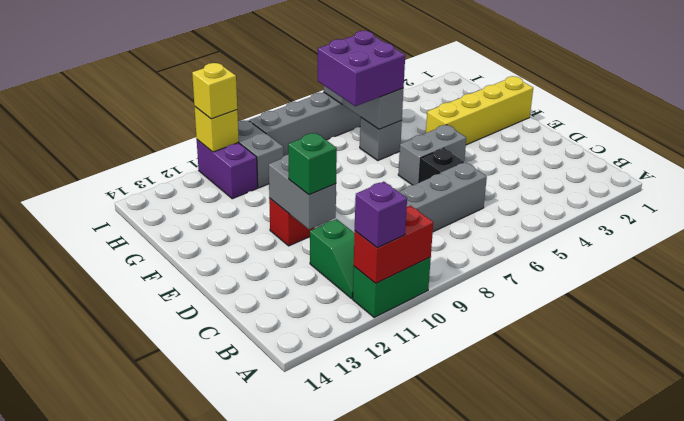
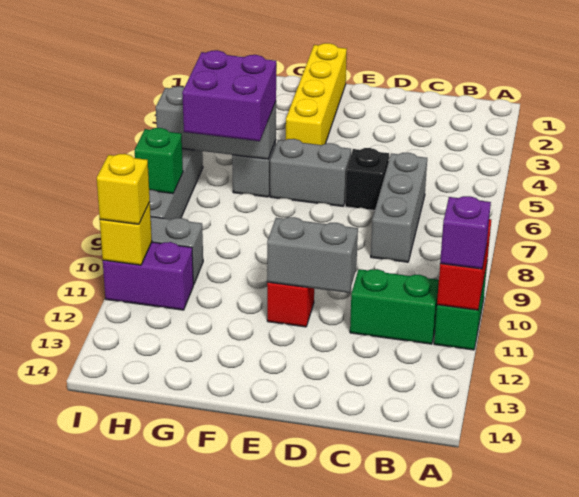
green 1x2 slope [310,219,355,298] -> green 1x2 brick [350,269,439,344]
green 1x1 brick [288,133,337,195] -> green 1x1 brick moved to [135,128,183,193]
grey 1x2 brick [398,125,466,185] -> grey 1x2 brick turned to [270,139,351,206]

